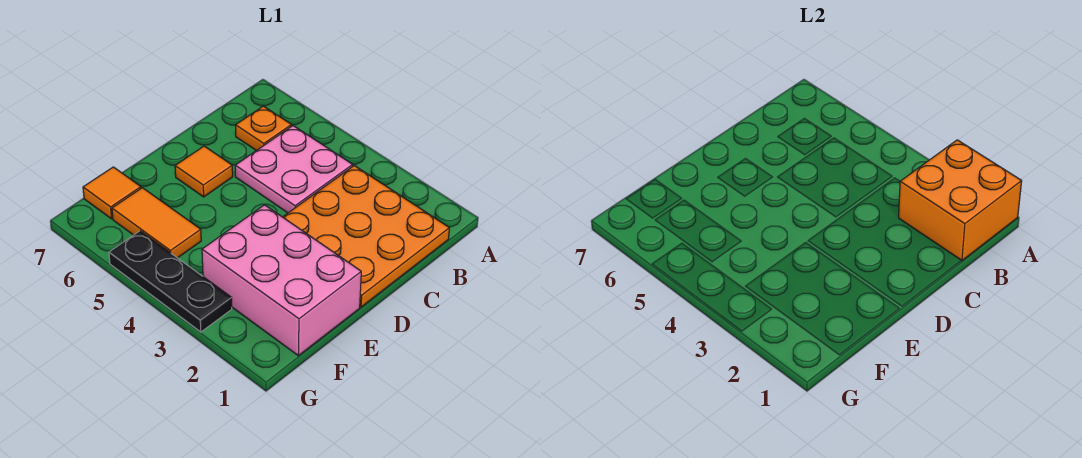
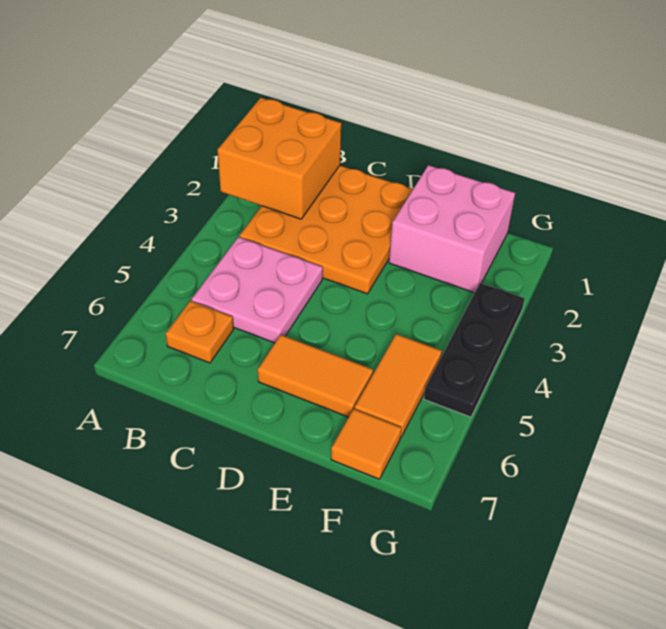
orange 1x1 tile [175,146,233,197] -> orange 1x2 tile [258,335,373,417]
pink 2x3 brick [202,205,361,356] -> pink 2x2 brick [389,165,515,293]

